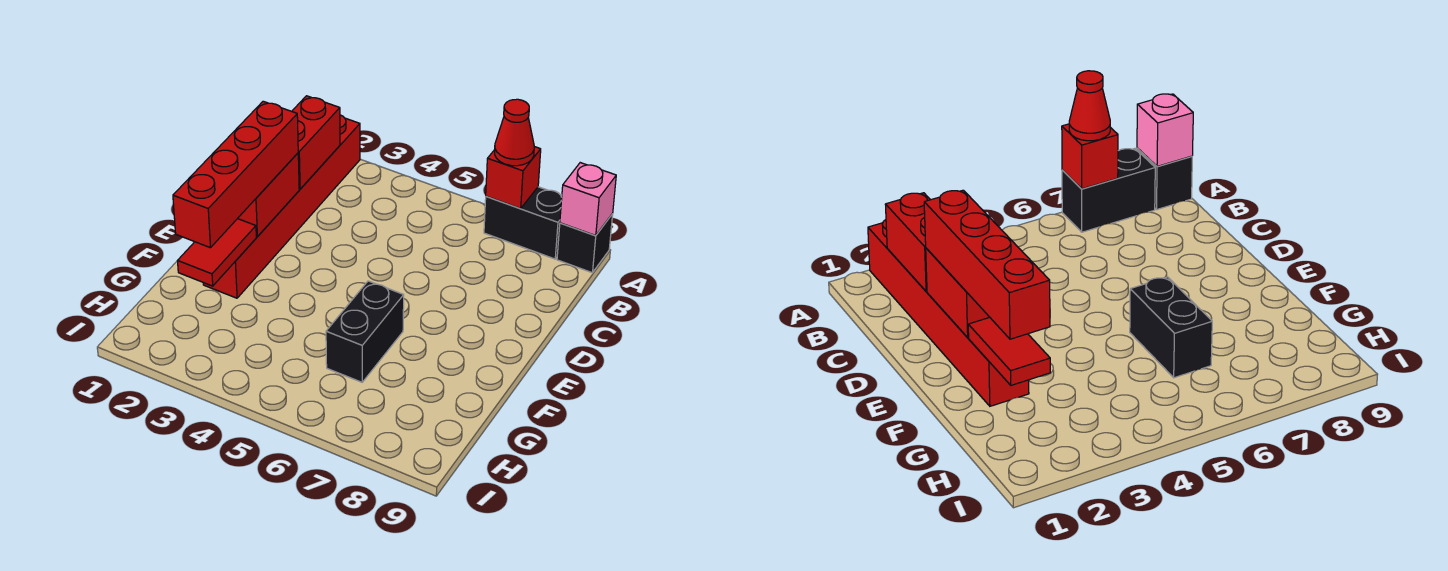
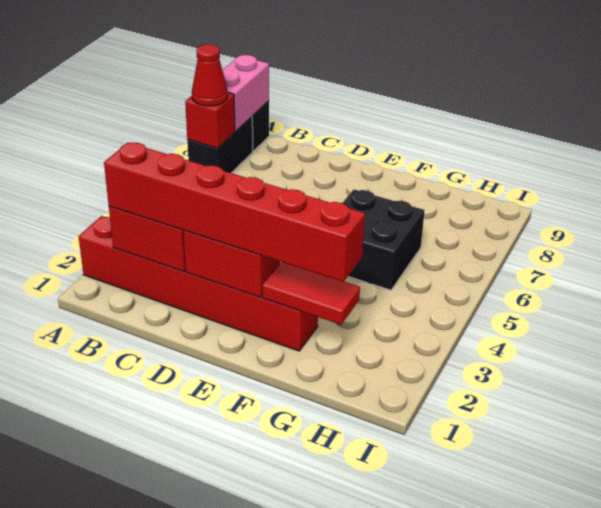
pink 1x1 brick [560,163,616,236] -> pink 1x2 brick [222,55,269,131]
red 1x4 brick [173,101,298,248] -> red 1x6 brick [104,143,365,282]
black 1x2 brick [326,281,404,382] -> black 2x2 brick [343,189,425,290]

